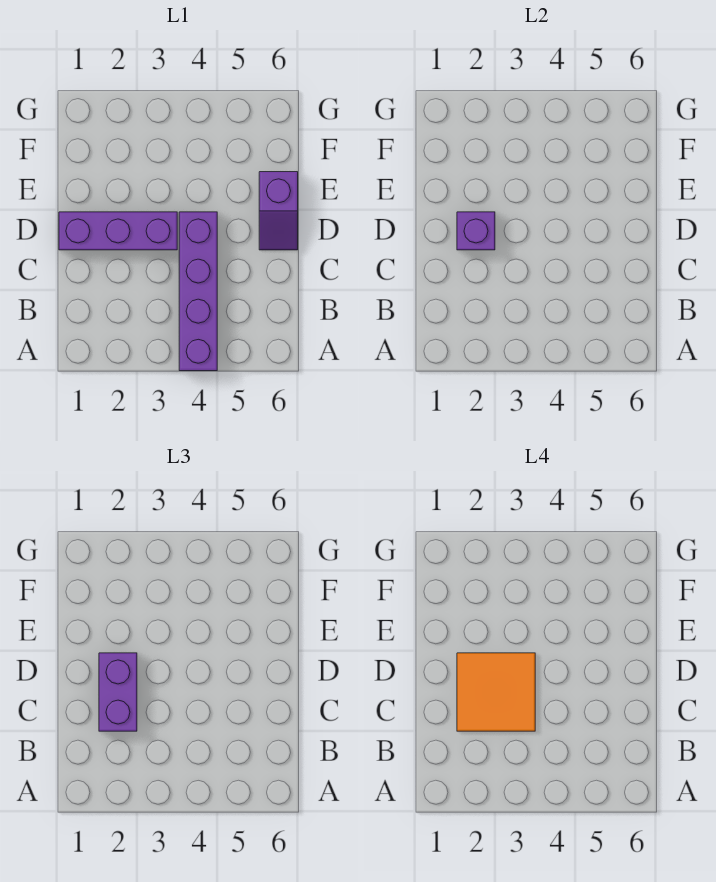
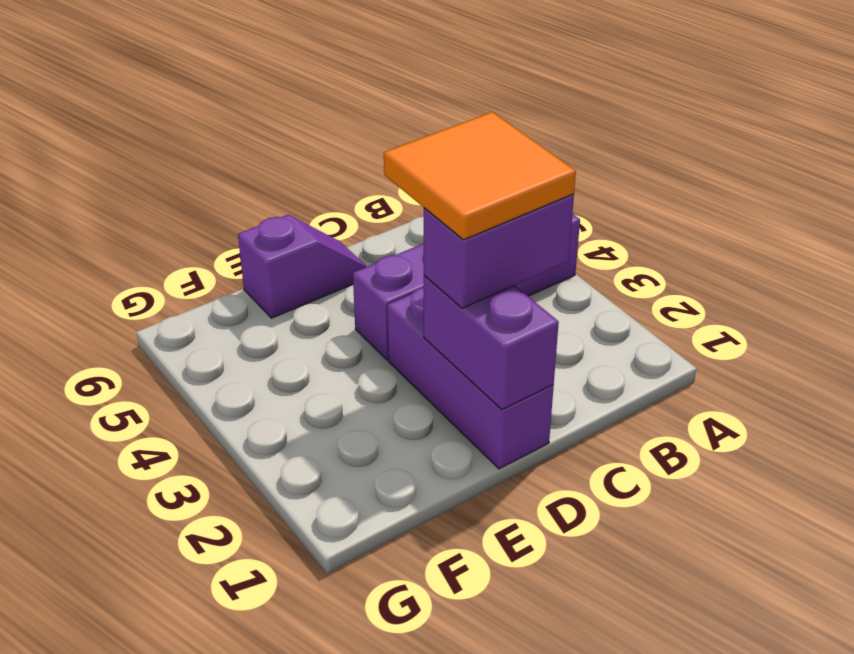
purple 1x1 brick [457,212,495,250] -> purple 1x2 brick [424,276,559,410]

